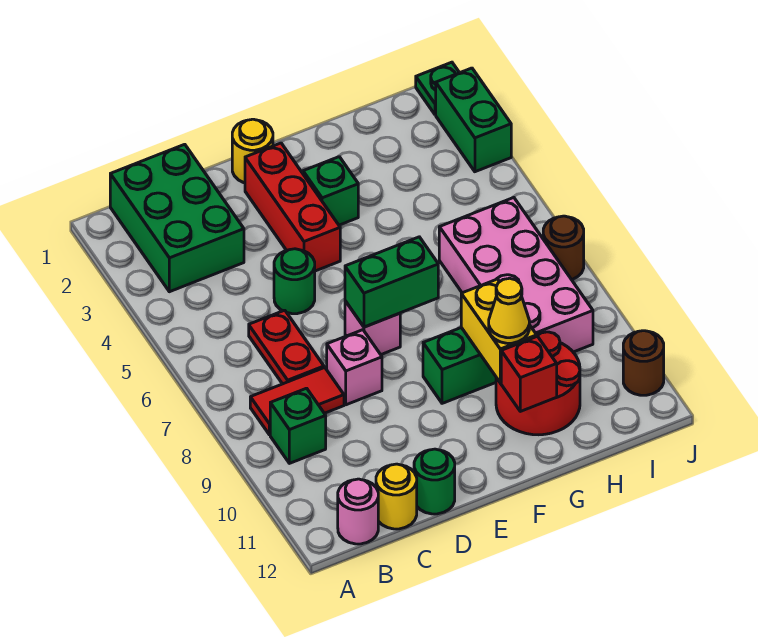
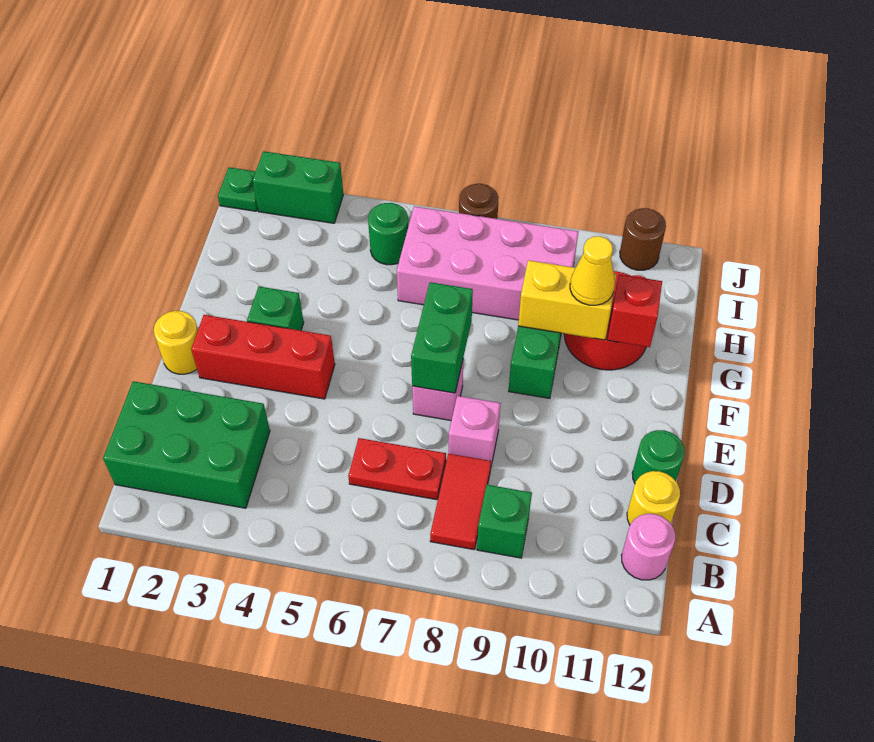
green 1x1 round brick [274,249,315,314] -> green 1x1 round brick moved to [368,203,408,265]

